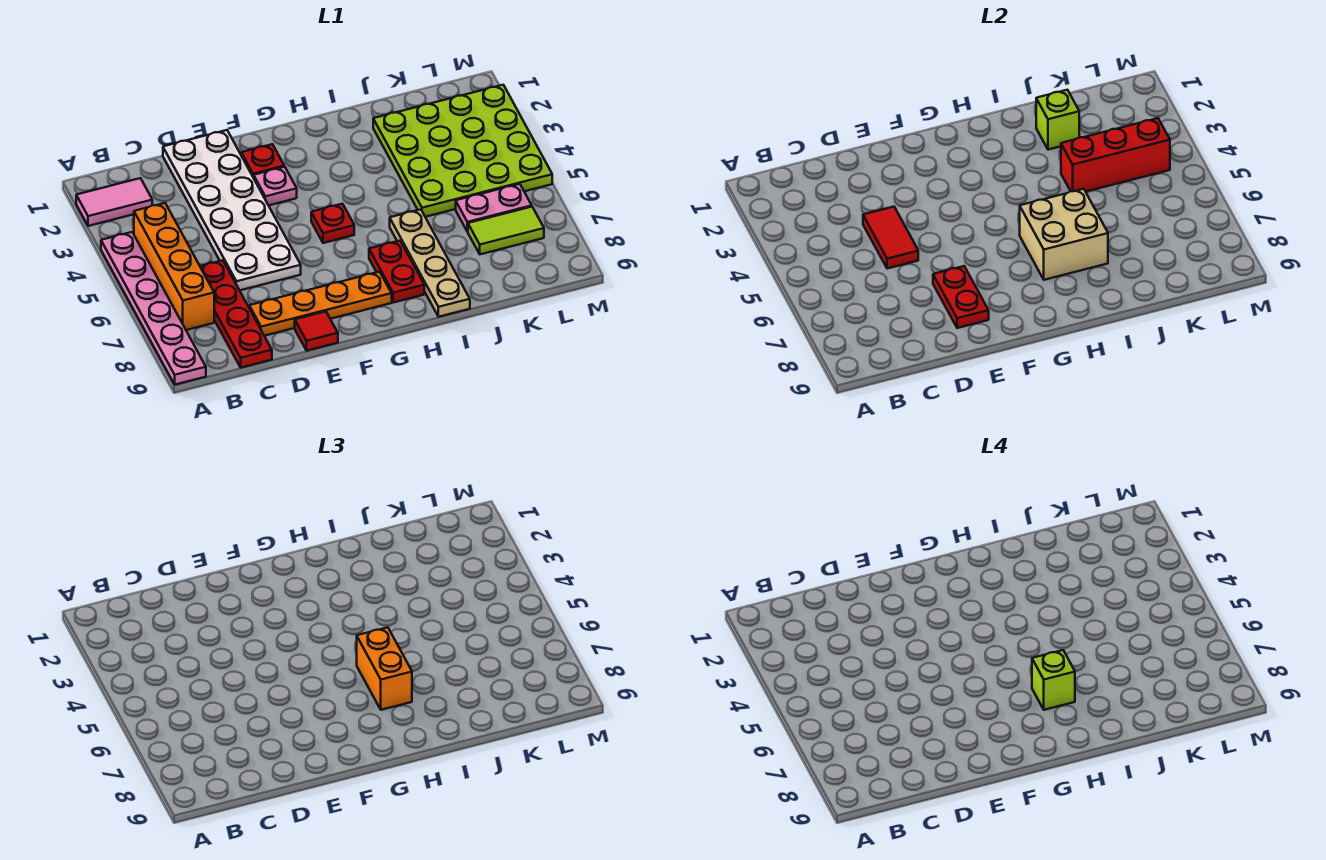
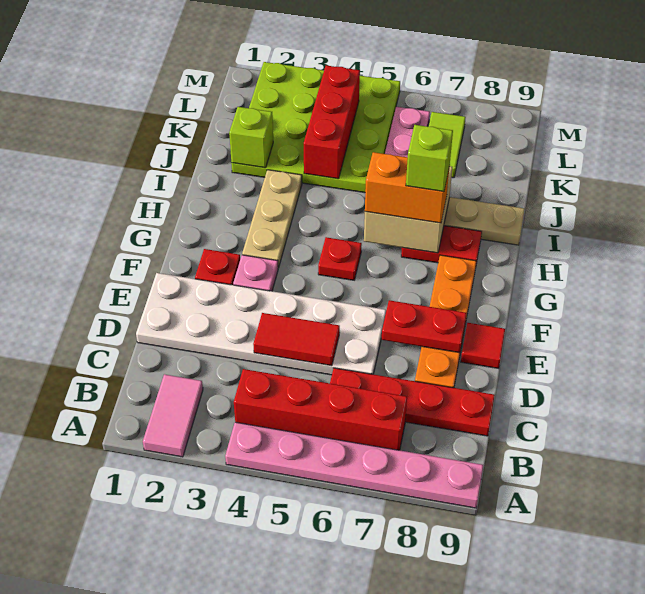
orange 1x4 brick [134,203,214,330] -> red 1x4 brick [234,369,407,450]
none -> tan 1x3 plate [242,170,302,268]

